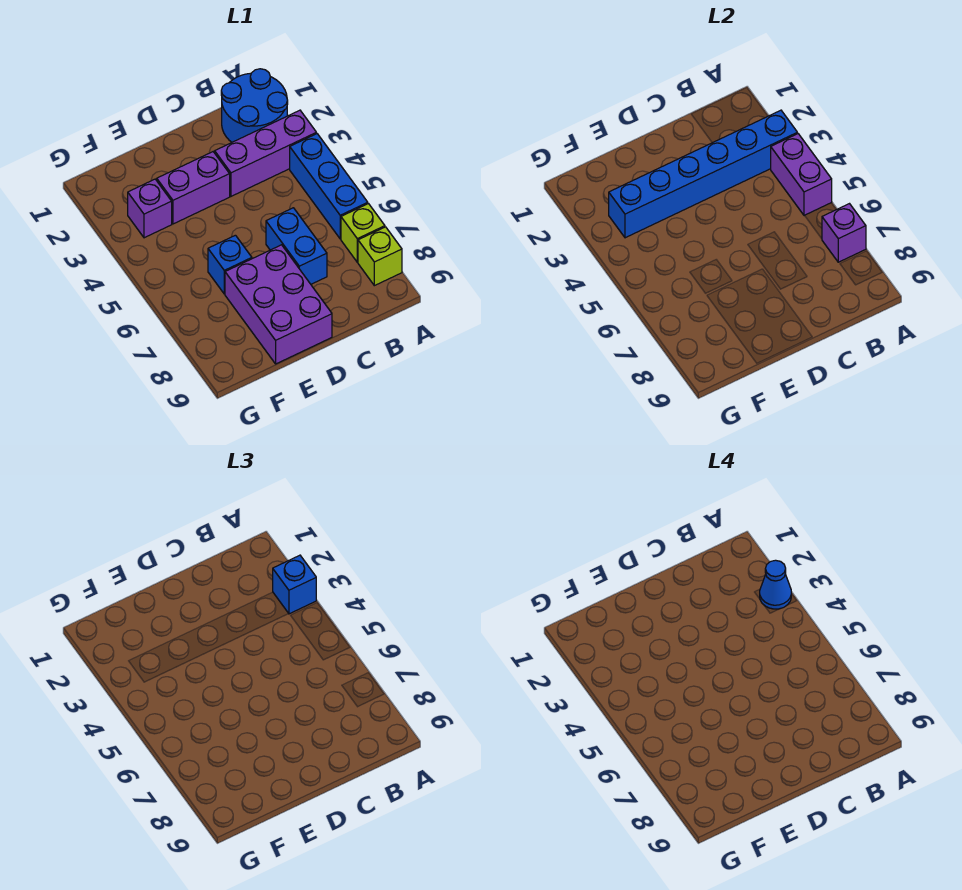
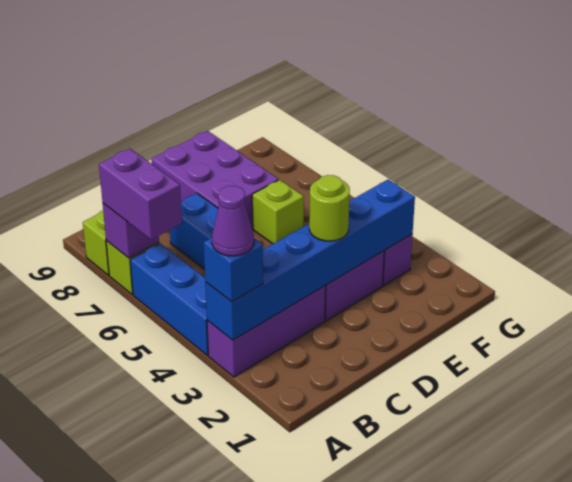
blue 2x2 round brick [221,69,288,142] -> none
blue 1x1 cone [760,560,791,609] -> purple 1x1 cone [212,186,254,256]
purple 1x2 brick [771,134,832,216] -> purple 1x2 brick moved to [99,149,182,240]
none -> lime 1x1 round brick [309,175,350,241]
blue 1x1 brick [208,235,252,294] -> lime 1x1 brick [252,180,304,244]

